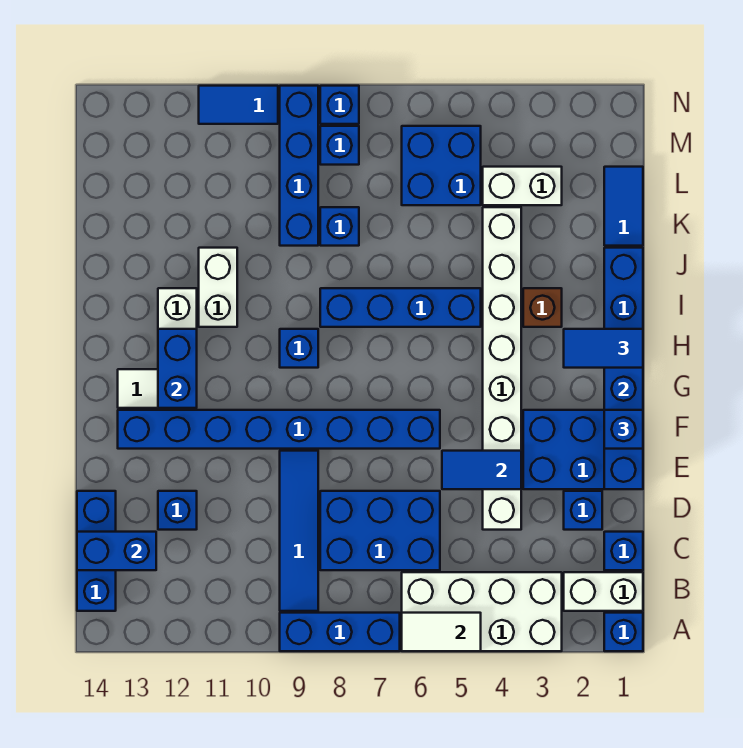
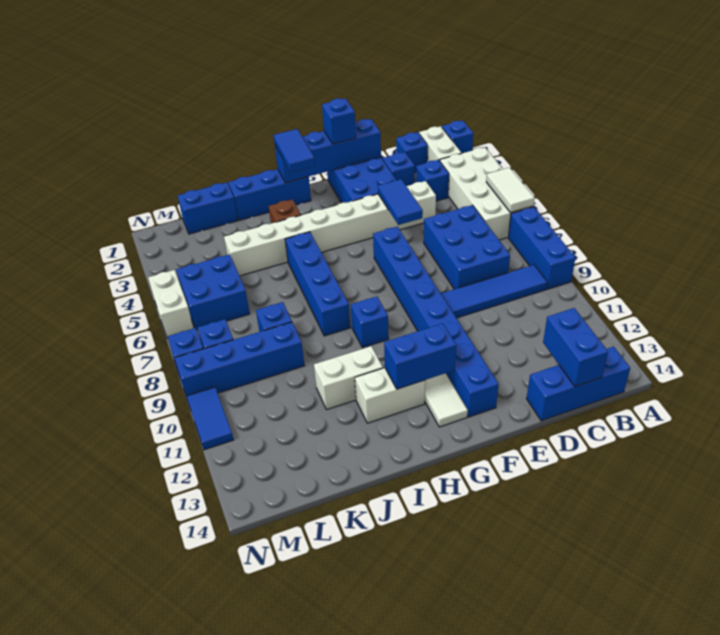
blue 1x1 brick [158,491,197,530] -> blue 1x1 brick moved to [416,160,449,201]
blue 1x2 tile [604,167,643,246] -> blue 1x2 brick [178,182,238,234]
white 1x2 brick [483,167,562,205] -> white 1x2 brick moved to [148,270,193,339]

